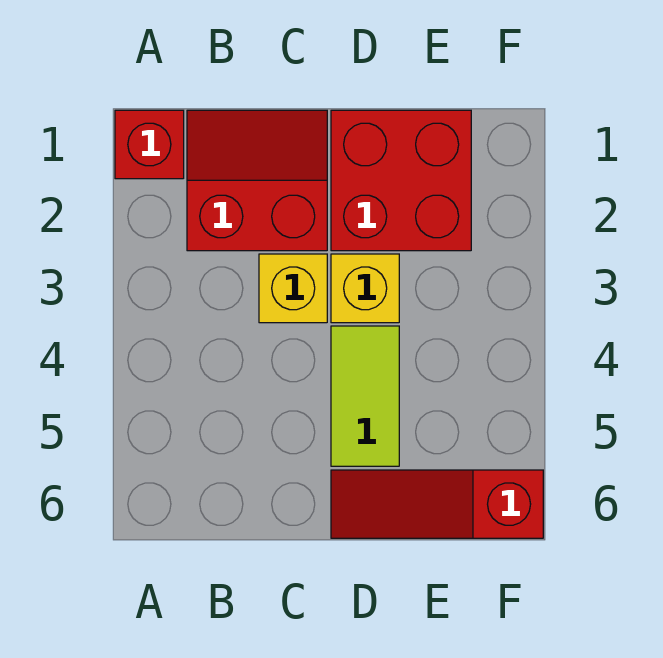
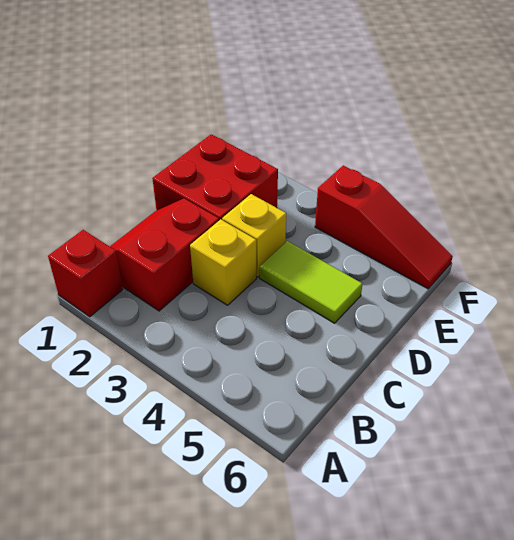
red 1x3 slope [331,470,543,538] -> red 1x3 slope turned to [315,166,453,289]

